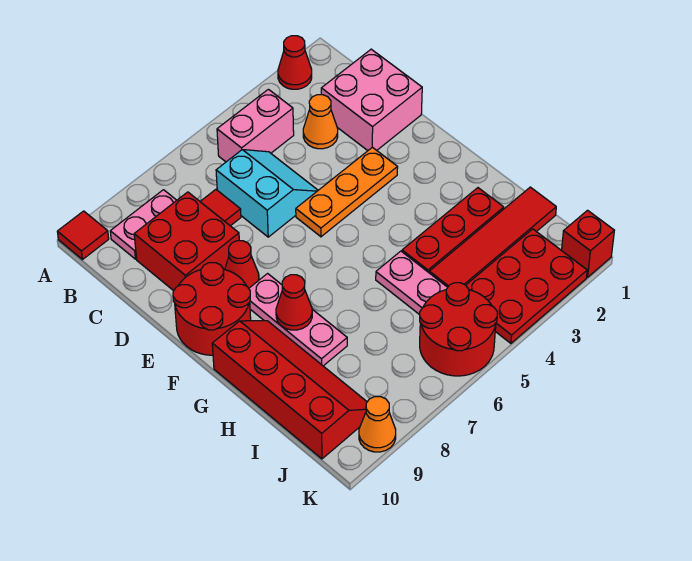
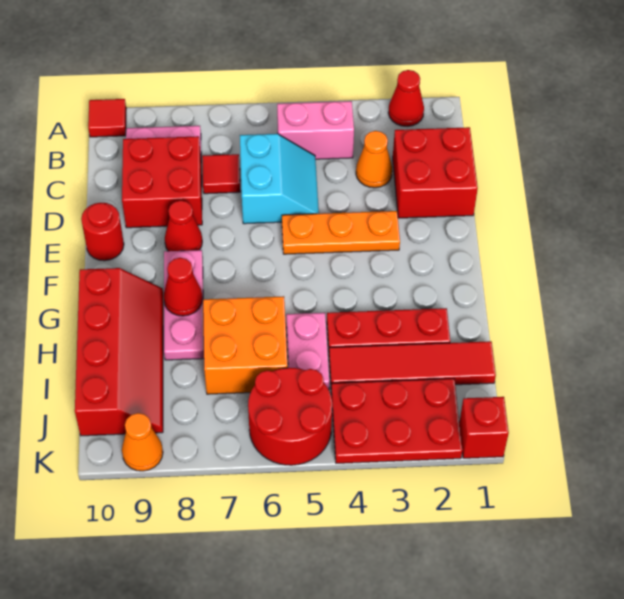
pink 2x2 brick [321,49,422,151] -> red 2x2 brick [393,127,478,218]
red 2x2 round brick [173,263,251,355] -> red 1x1 round brick [81,203,124,261]
none -> orange 2x2 brick [203,296,287,394]

